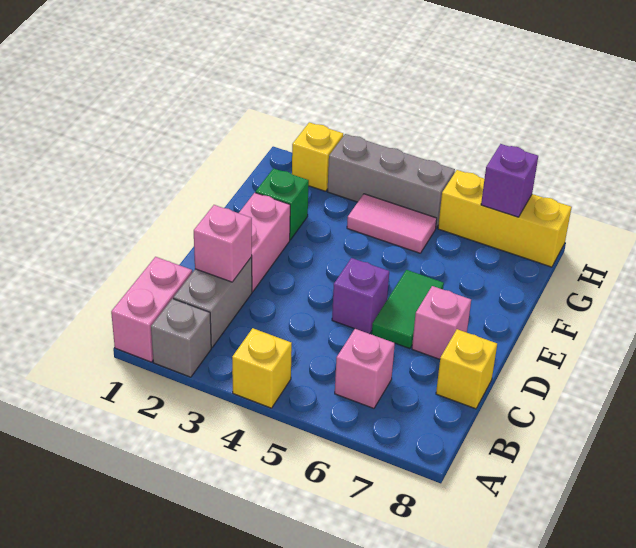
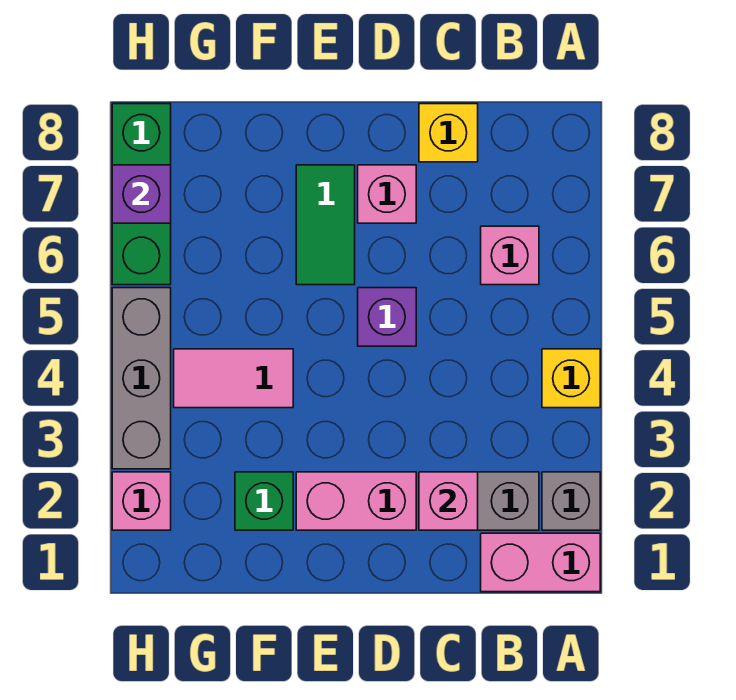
green 1x2 tile [372,270,444,349] -> green 1x2 tile turned to [296,165,355,285]
pink 1x2 tile [347,194,437,253] -> pink 1x2 tile turned to [174,349,293,408]
yellow 1x1 brick [292,122,343,191] -> pink 1x1 brick [112,472,171,530]
yellow 1x3 brick [438,170,572,267] -> green 1x3 brick [112,104,171,285]

